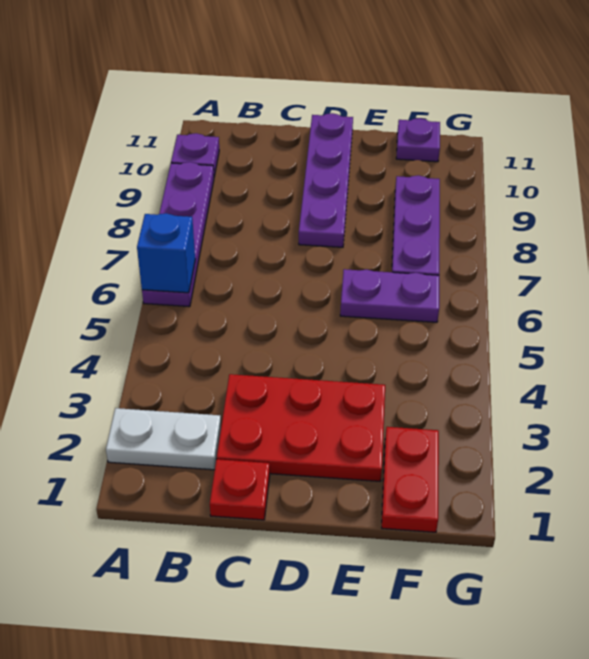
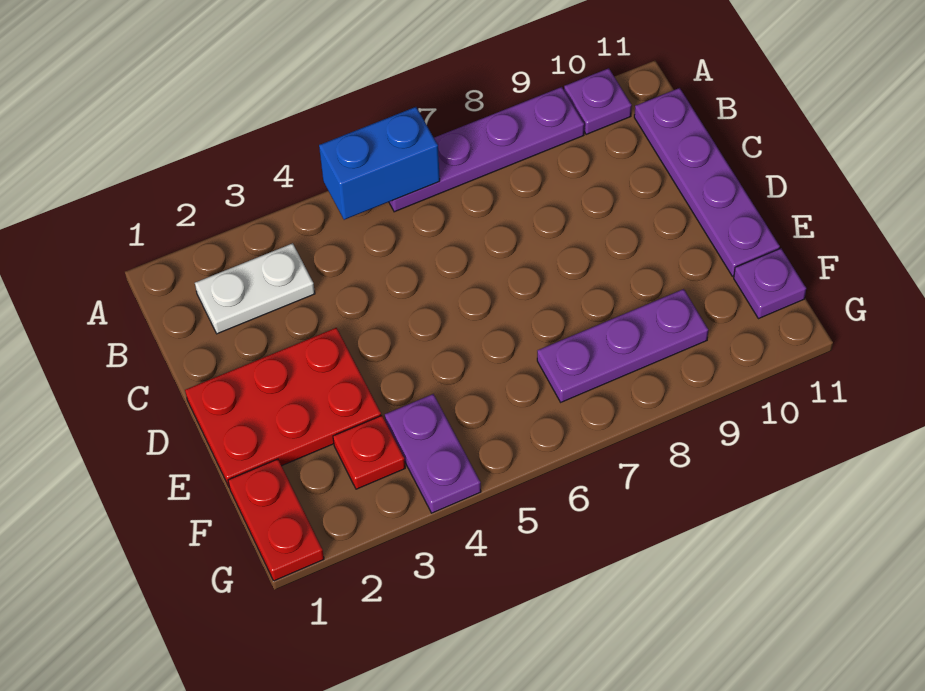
white 1x2 plate [106,408,221,470] -> white 1x2 plate turned to [195,243,315,334]
blue 1x1 brick [137,213,195,293] -> blue 1x2 brick [319,107,440,220]
red 1x1 plate [210,459,270,520] -> red 1x1 plate moved to [333,415,405,489]
red 2x3 plate [217,374,385,481] -> red 2x3 plate turned to [185,328,381,486]
purple 1x4 plate [299,113,353,247] -> purple 1x4 plate turned to [634,88,780,276]
purple 1x2 plate [340,269,439,322] -> purple 1x2 plate moved to [385,394,481,513]
red 1x2 plate [382,427,439,532] -> red 1x2 plate turned to [228,459,324,581]

